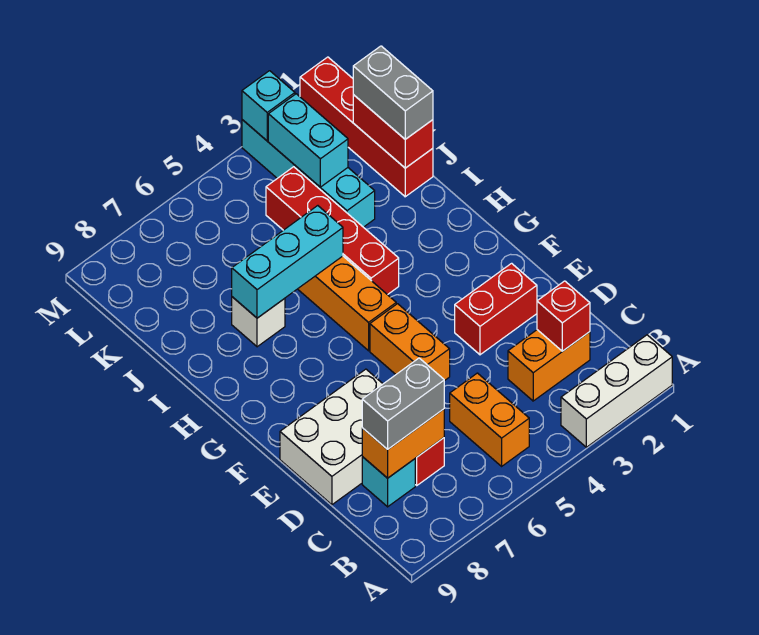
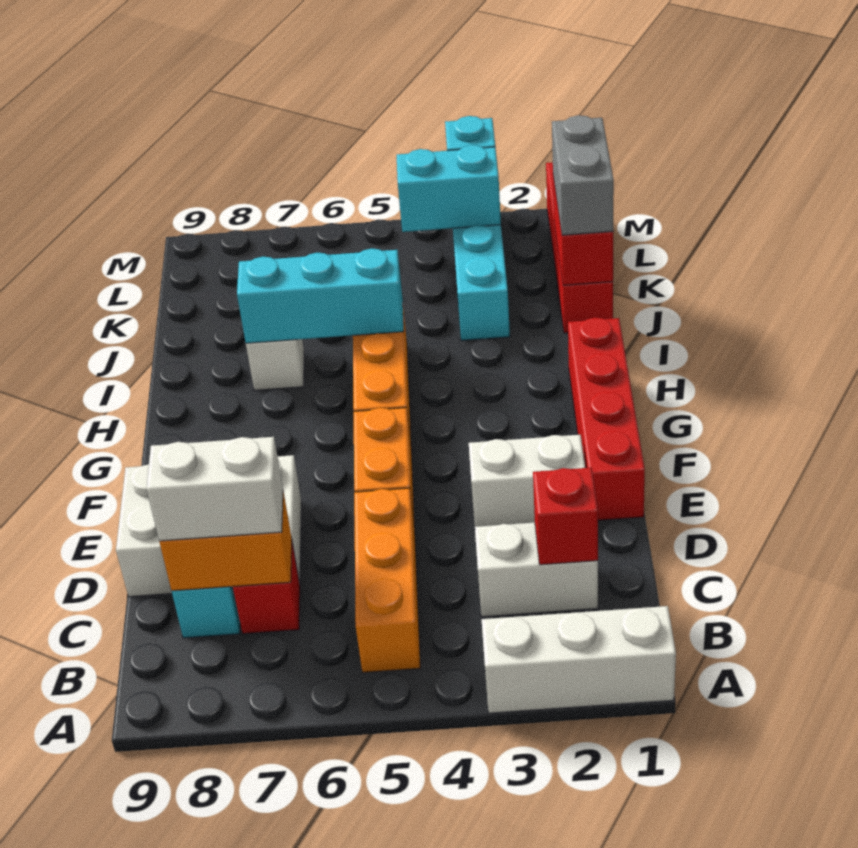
orange 1x2 brick [450,373,529,466] -> orange 1x3 brick [354,488,420,672]
orange 1x2 brick [508,330,590,401] -> white 1x2 brick [475,522,598,617]
grey 1x2 brick [362,358,444,449] -> white 1x2 brick [146,437,283,541]
red 1x2 brick [455,263,537,355] -> white 1x2 brick [469,435,585,527]
red 1x4 brick [266,167,399,295] -> red 1x4 brick moved to [568,317,645,520]
cyan 1x2 brick [268,94,348,187] -> cyan 1x2 brick turned to [397,145,501,232]

